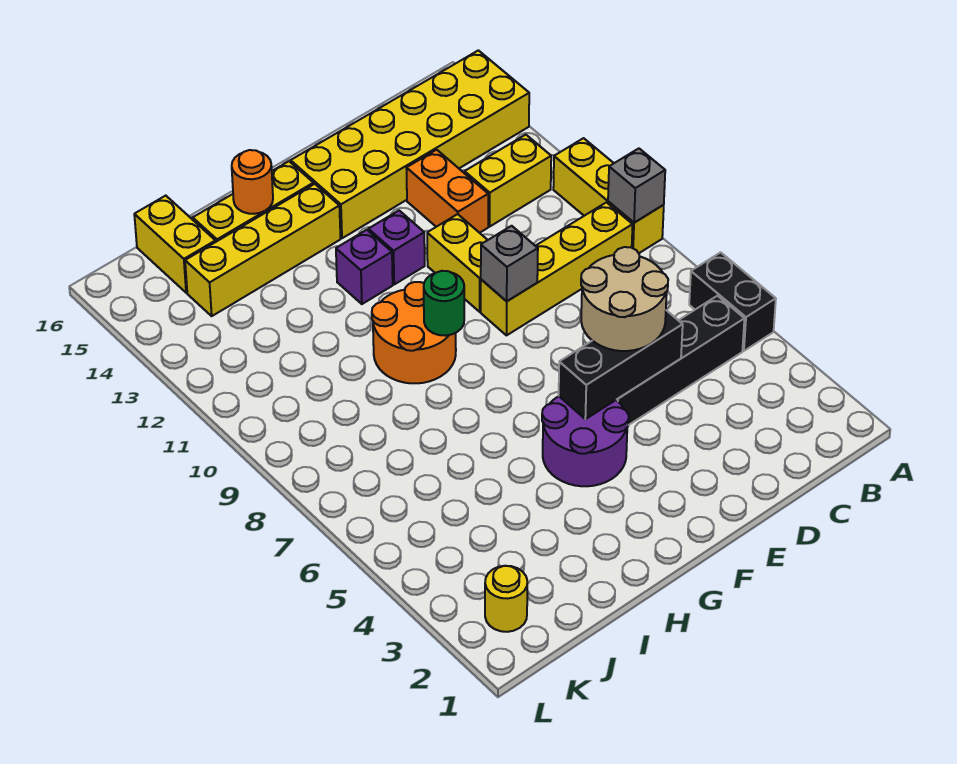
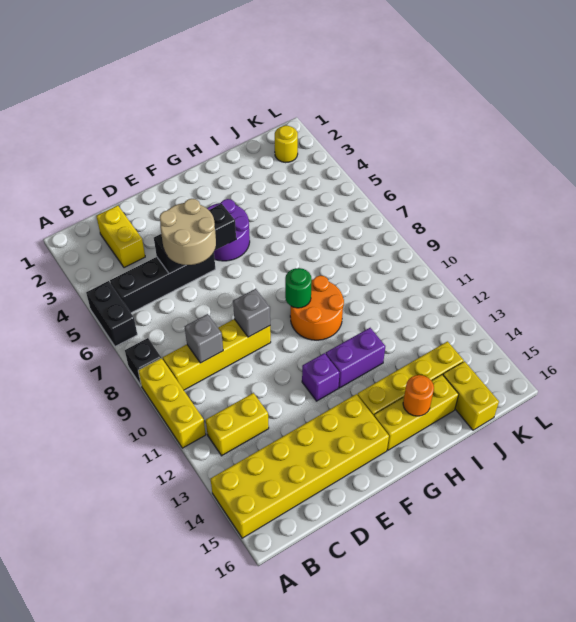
none -> black 1x1 brick [125,338,161,385]
grey 1x1 brick [608,148,665,223] -> grey 1x1 brick moved to [185,314,223,363]
orange 1x2 brick [406,150,488,233] -> none
yellow 1x2 brick [427,214,487,312] -> yellow 1x2 brick moved to [96,205,145,268]
purple 1x1 brick [336,230,393,304] -> purple 1x2 brick [326,328,385,388]

